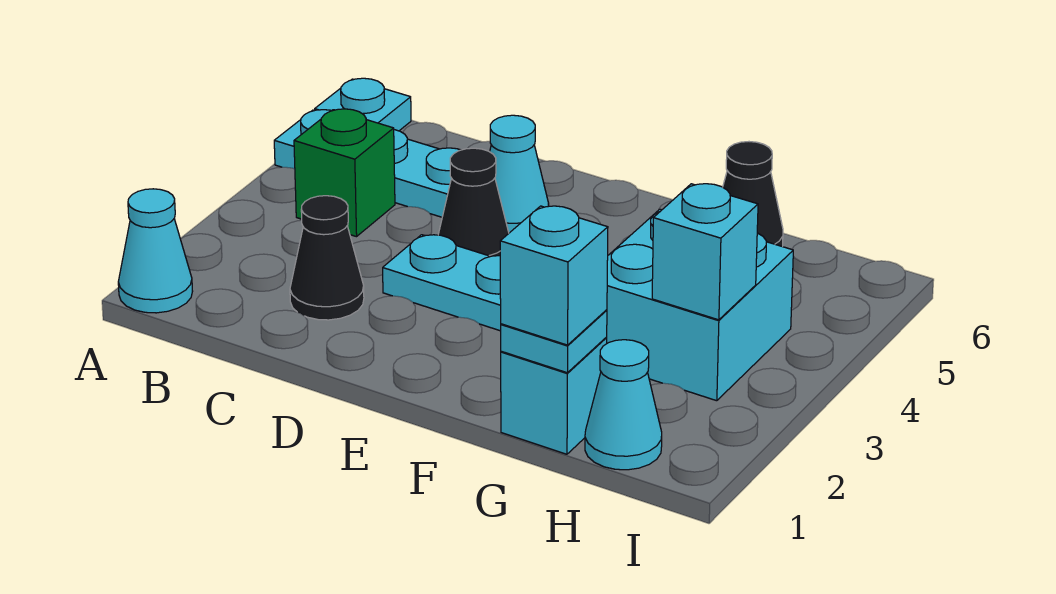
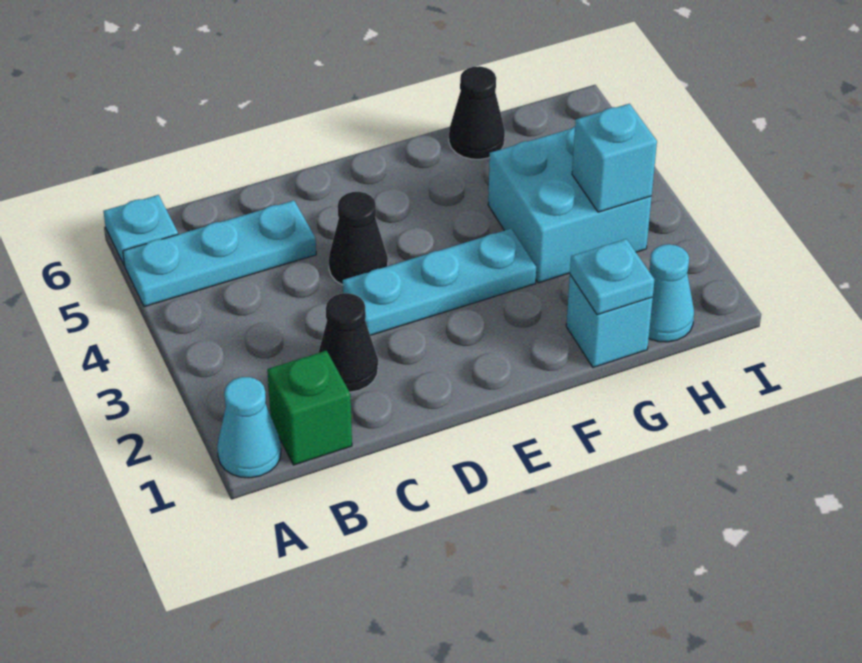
green 1x1 brick [294,109,395,237] -> green 1x1 brick moved to [267,351,352,465]
cyan 1x1 cone [490,115,549,233] -> none
cyan 1x1 brick [500,206,608,345] -> none

